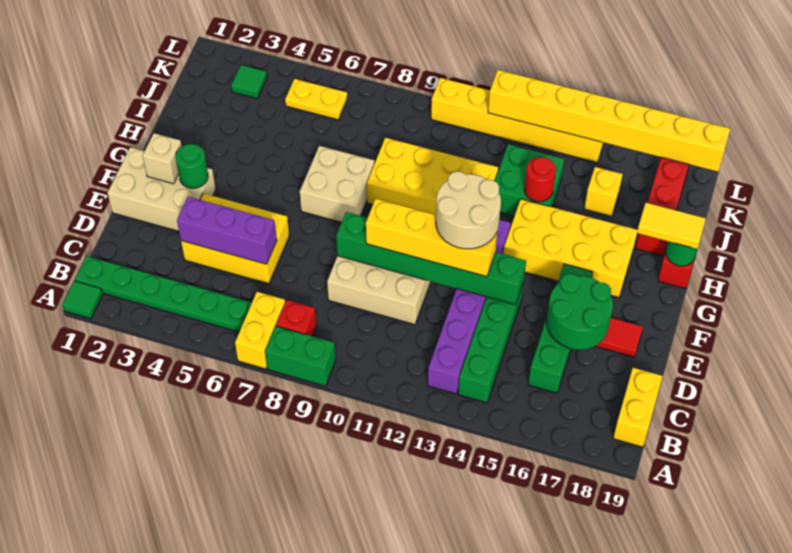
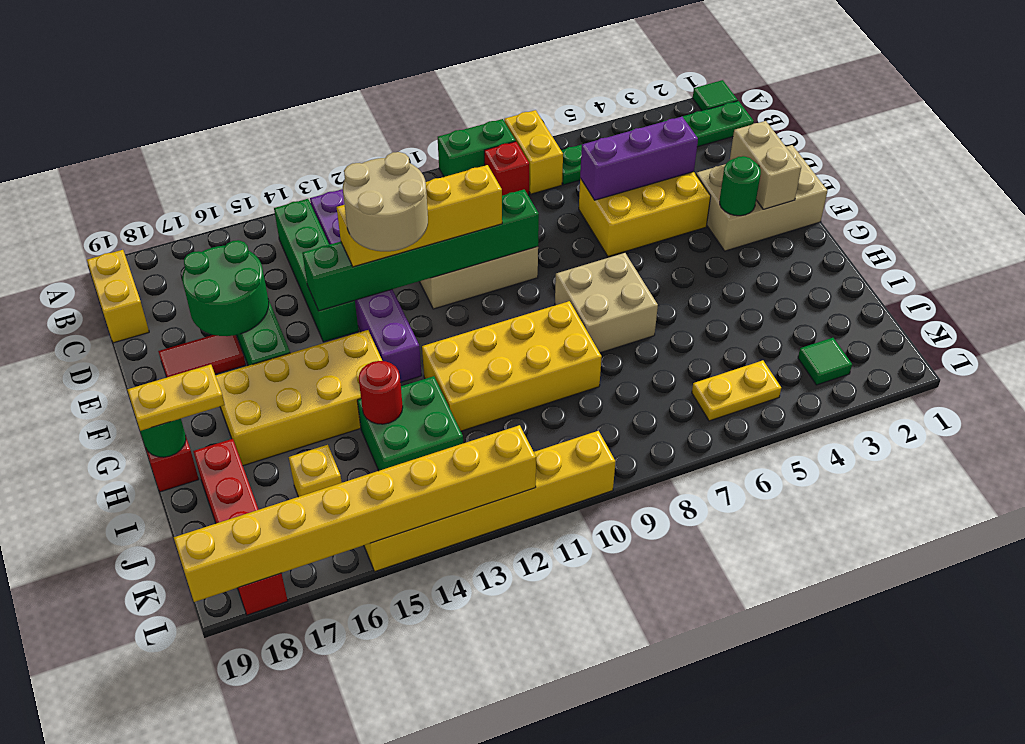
tan 1x1 brick [143,133,182,184] -> tan 1x2 brick [730,121,801,209]
yellow 1x2 tile [637,203,706,249] -> yellow 1x2 plate [127,365,225,431]

